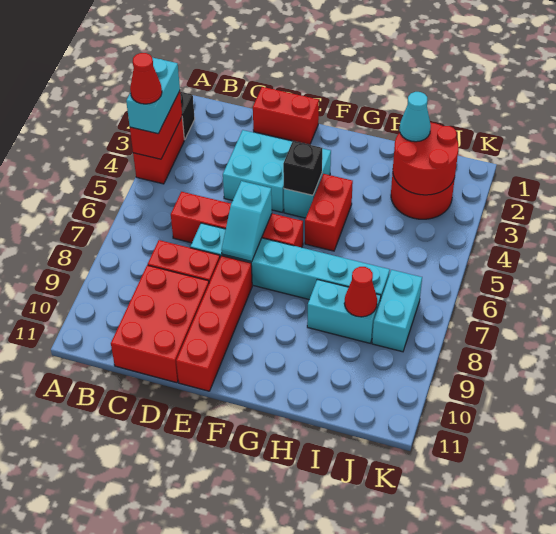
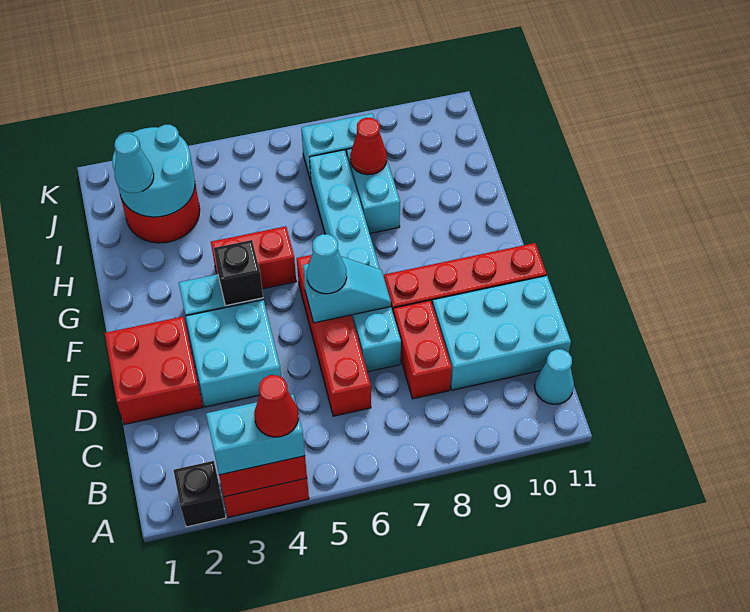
none -> cyan 1x1 cone [535,349,574,404]
red 2x3 brick [111,265,209,383] -> cyan 2x3 brick [432,276,571,390]
red 1x2 brick [253,87,319,145] -> red 2x2 brick [105,317,203,425]
none -> cyan 1x1 cone [307,234,347,294]
red 2x2 round brick [393,122,458,195] -> cyan 2x2 round brick [112,125,195,217]

